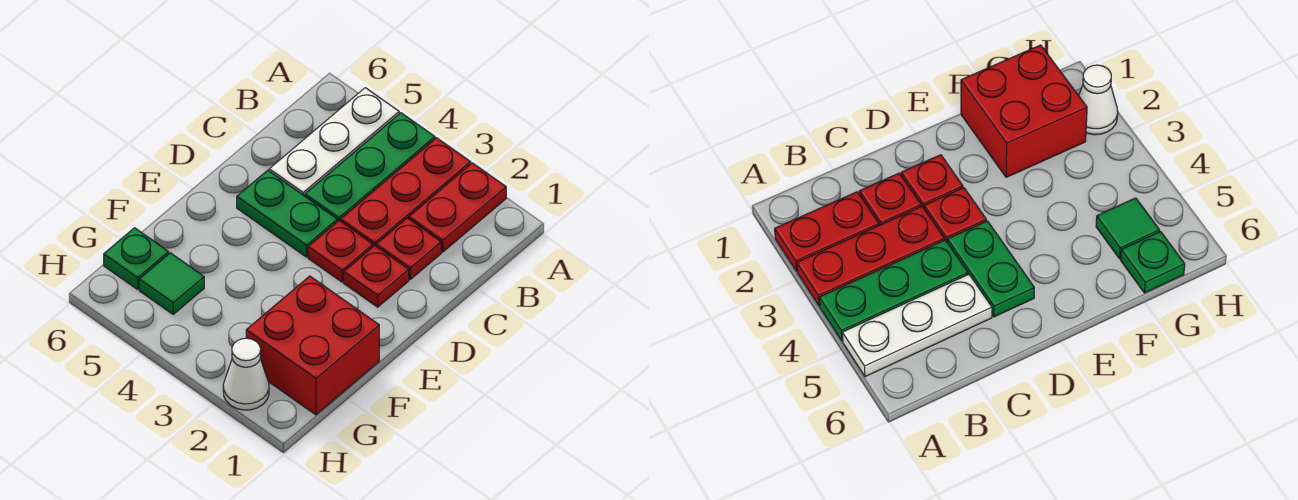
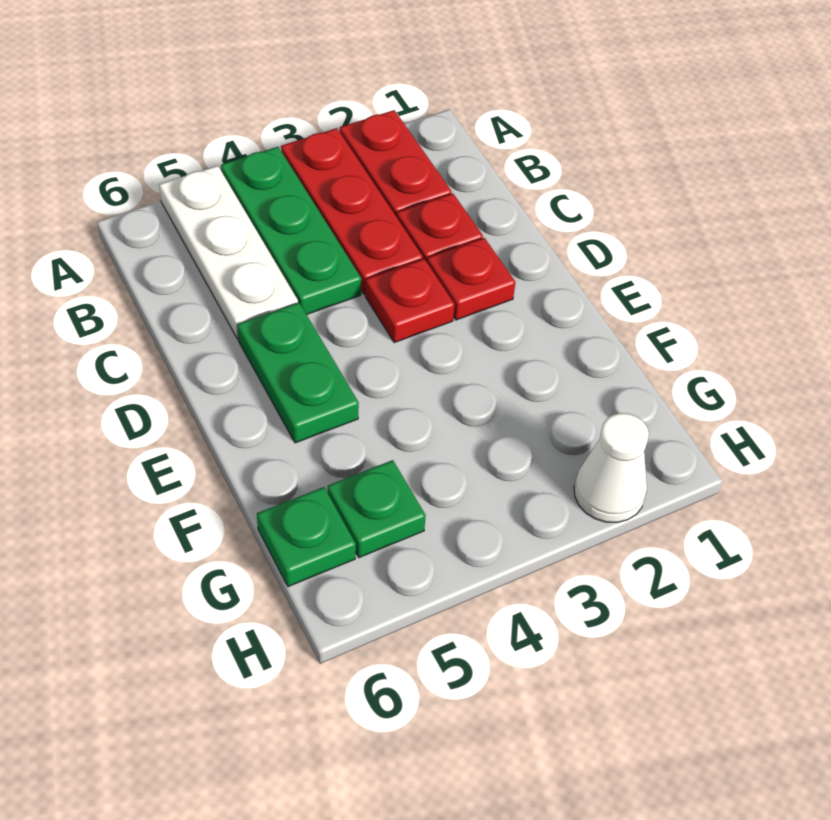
green 1x2 plate [237,170,337,257] -> green 1x2 plate turned to [237,303,359,443]
red 2x2 brick [246,276,379,415] -> none
green 1x1 tile [139,253,204,314] -> green 1x1 plate [328,460,426,558]

